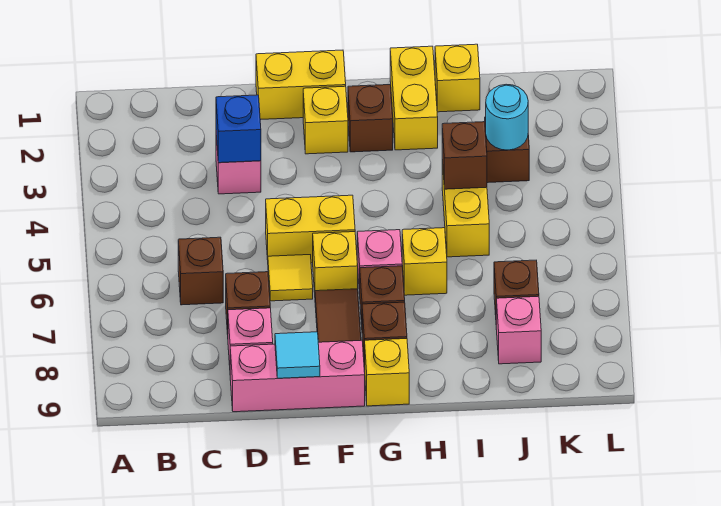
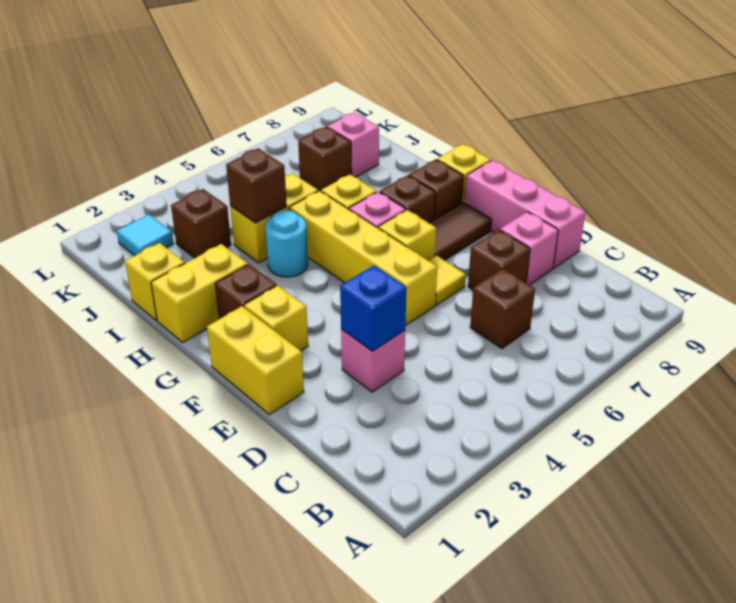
yellow 1x2 brick [266,195,355,263] -> yellow 1x4 brick [290,191,437,325]
cyan 1x1 tile [275,332,320,378] -> cyan 1x1 tile moved to [117,214,174,255]
cyan 1x1 round brick [486,84,528,150] -> cyan 1x1 round brick moved to [265,210,308,277]

